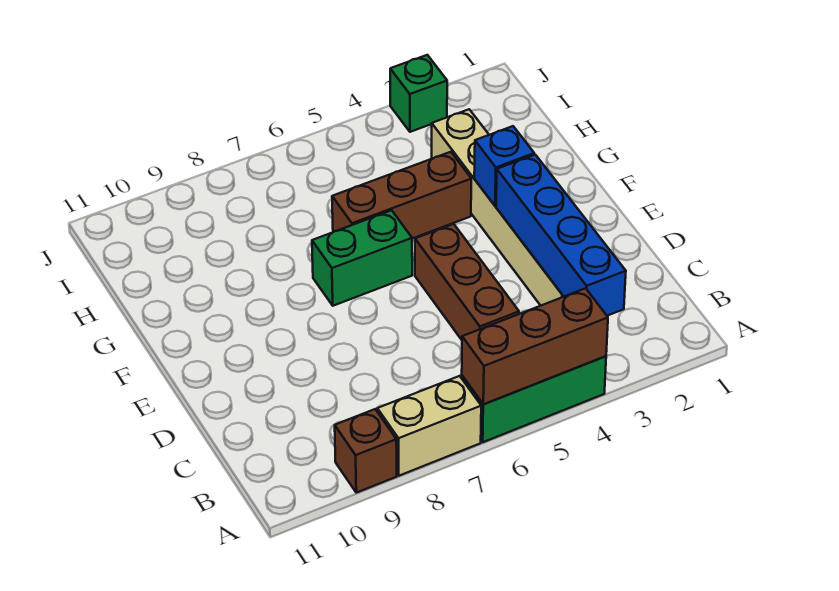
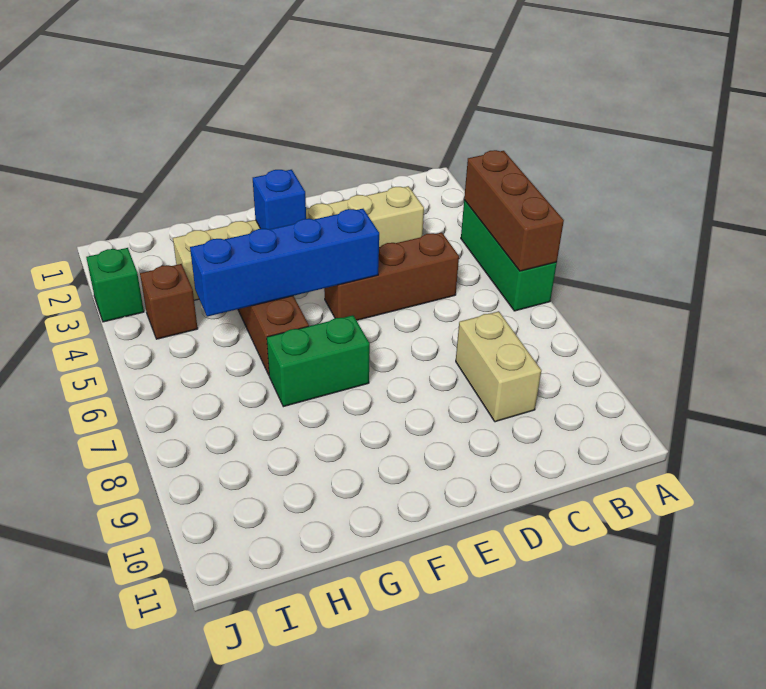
tan 1x2 brick [377,376,481,476] -> tan 1x2 brick moved to [456,311,541,422]
brown 1x1 brick [335,409,397,493] -> brown 1x1 brick moved to [140,264,198,339]
blue 1x4 brick [496,155,626,316] -> blue 1x4 brick moved to [190,209,379,317]
green 1x2 brick [312,210,412,306] -> green 1x2 brick turned to [267,315,370,407]

